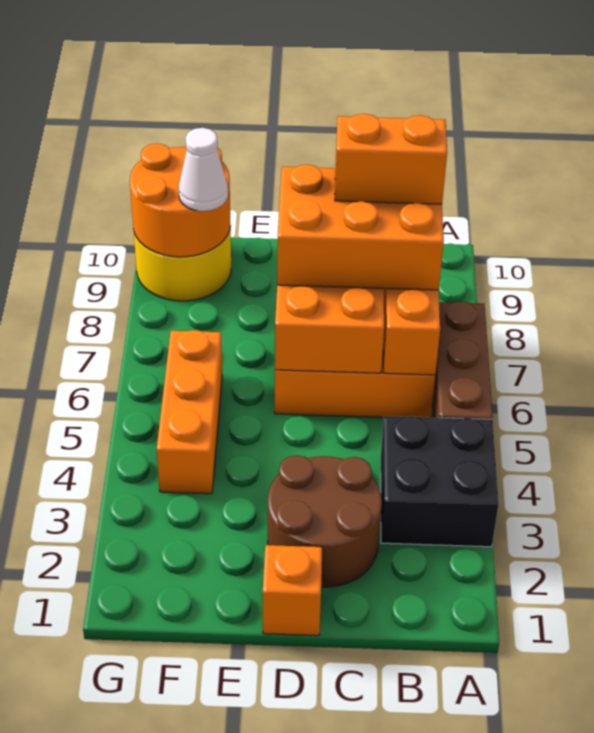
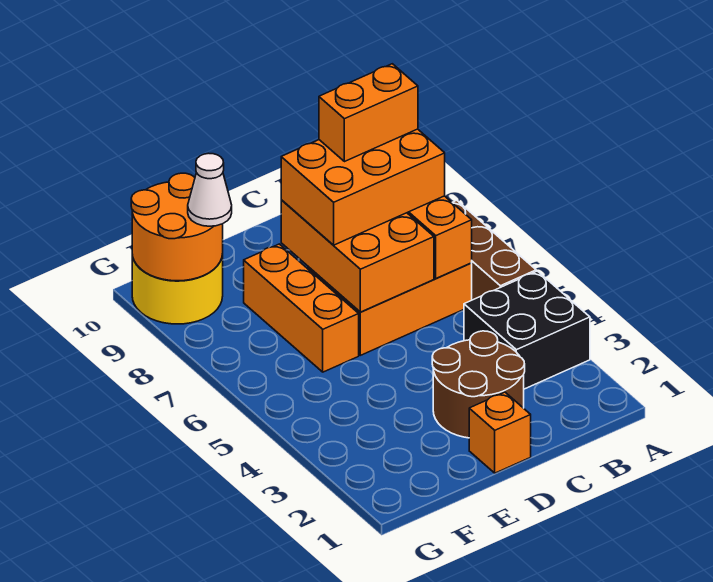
orange 1x3 brick [157,330,222,494] -> orange 1x3 brick moved to [244,244,359,372]

